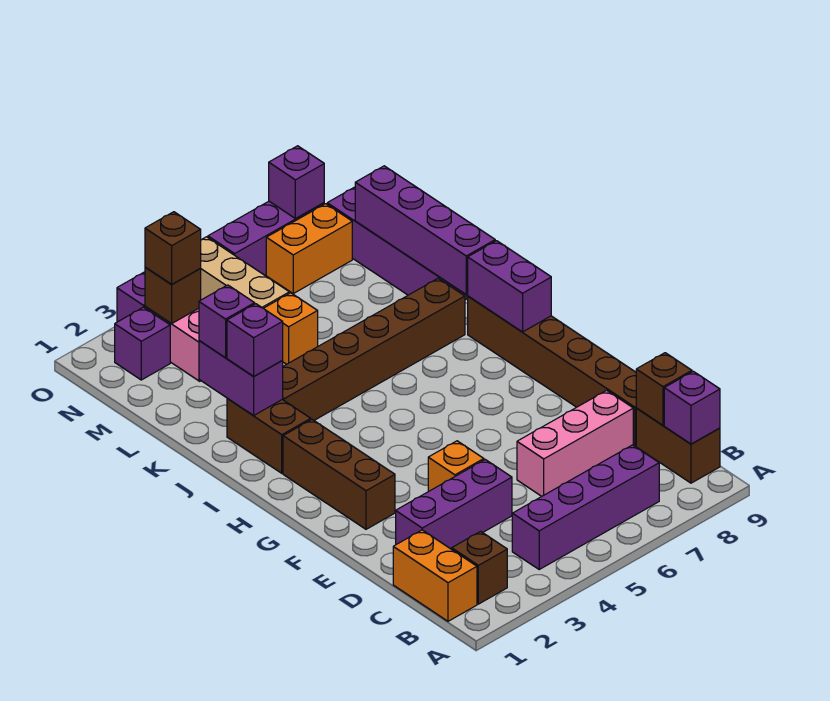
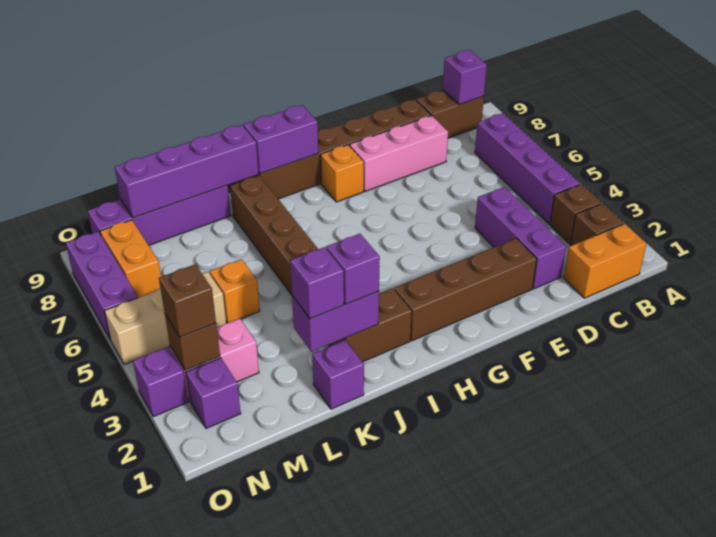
brown 1x1 brick [636,353,692,425] -> brown 1x1 brick moved to [550,184,601,244]
pink 1x3 brick [517,390,633,496] -> pink 1x3 brick turned to [350,116,448,191]
orange 1x1 brick [428,441,484,492] -> orange 1x1 brick moved to [321,145,364,202]
brown 1x3 brick [283,420,395,529] -> brown 1x4 brick [394,238,537,341]
purple 1x1 brick [269,146,324,219] -> purple 1x1 brick moved to [312,340,364,409]

